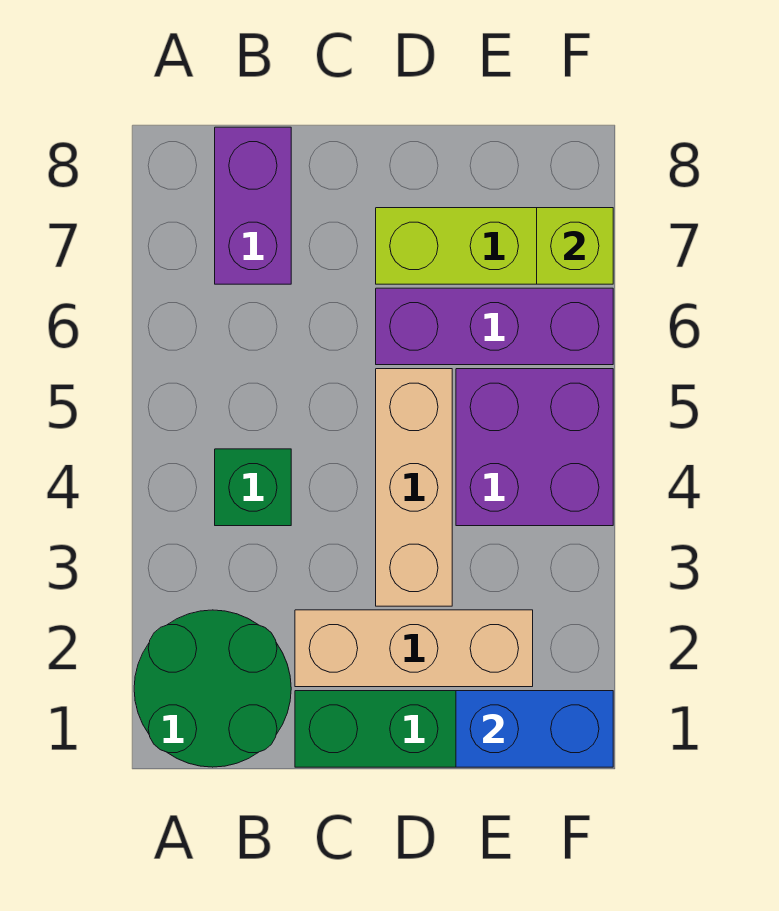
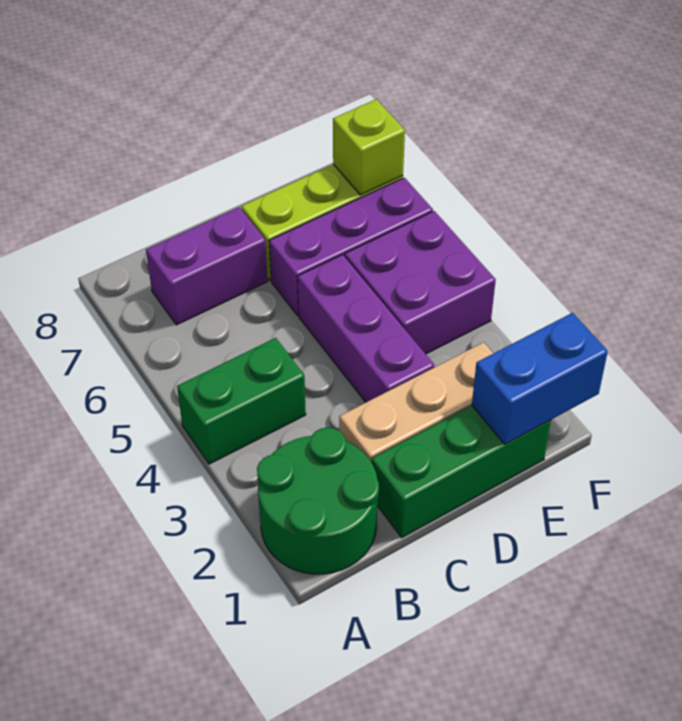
green 1x1 brick [215,449,291,526] -> green 1x2 brick [177,338,306,464]
purple 1x2 brick [215,127,291,284] -> purple 1x2 brick turned to [146,207,268,325]
tan 1x3 brick [376,369,452,606] -> purple 1x3 brick [298,255,434,402]

